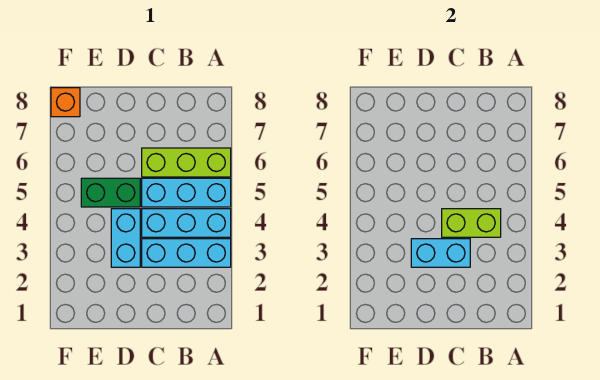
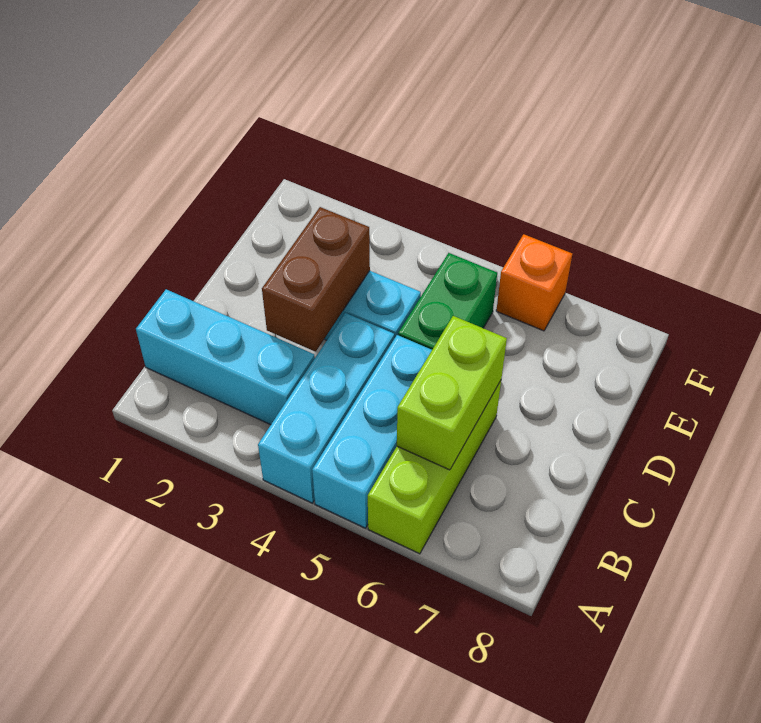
cyan 1x3 brick [142,239,231,267] -> cyan 1x3 brick turned to [136,289,315,425]
lime 1x2 brick [442,209,501,237] -> lime 1x2 brick moved to [397,316,507,470]
cyan 1x2 brick [411,239,470,267] -> brown 1x2 brick [262,207,370,352]
orange 1x1 brick [51,88,80,117] -> orange 1x1 brick moved to [496,234,572,331]

